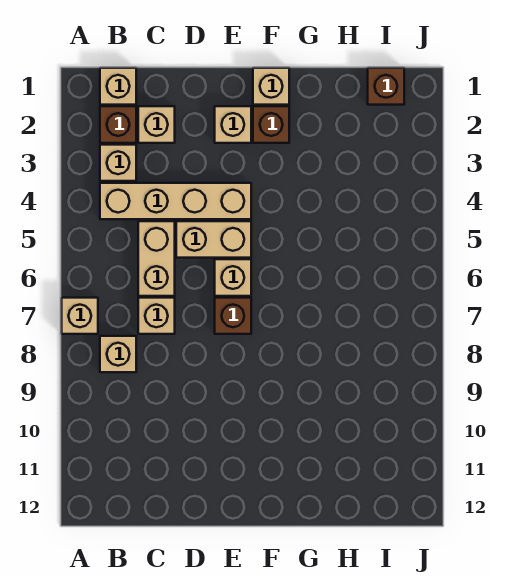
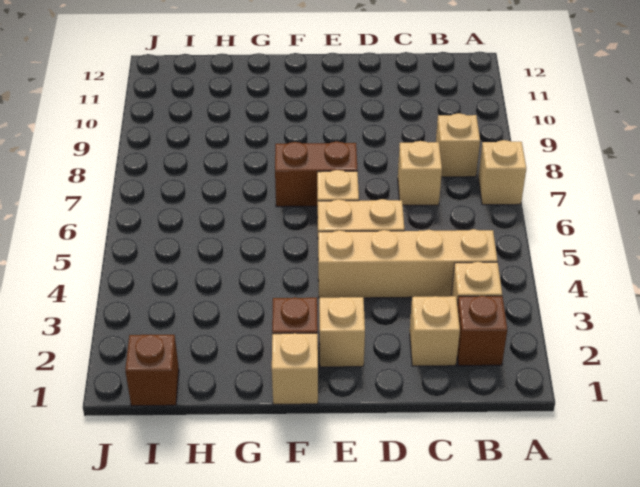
tan 1x1 brick [100,68,136,105] -> none
tan 1x2 brick [138,221,175,296] -> none
brown 1x1 brick [215,298,251,334] -> brown 1x2 brick [275,142,357,207]

